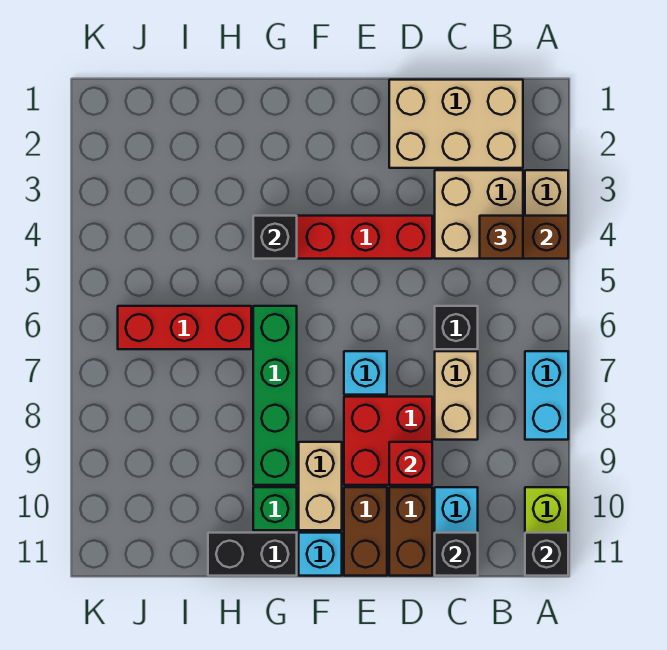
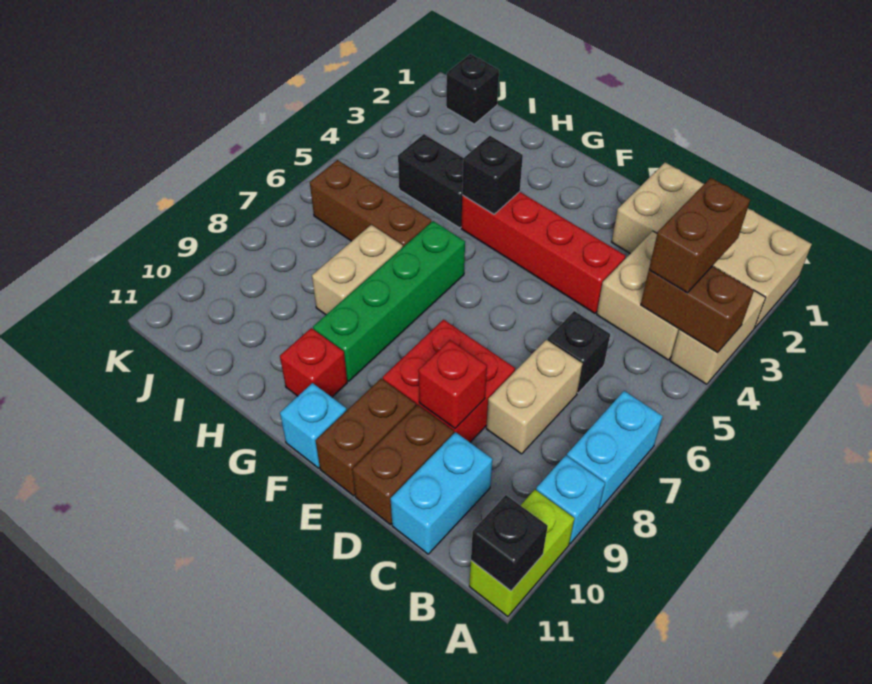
tan 2x3 brick [389,80,523,168] -> tan 2x4 brick [612,162,812,328]
brown 1x1 brick [480,216,523,259] -> brown 1x2 brick [649,178,750,293]
black 1x1 brick [435,533,478,576] -> black 1x1 brick moved to [446,54,499,124]
cyan 1x1 brick [344,351,387,395] -> cyan 1x1 brick moved to [536,456,605,544]
tan 1x2 brick [299,442,342,530] -> tan 1x2 brick moved to [312,225,403,315]
green 1x1 brick [253,487,297,530] -> red 1x1 brick [280,328,347,397]
black 1x2 brick [208,533,297,576] -> black 1x2 brick moved to [398,134,463,228]
red 1x3 brick [118,306,251,349] -> brown 1x3 brick [310,160,431,247]

